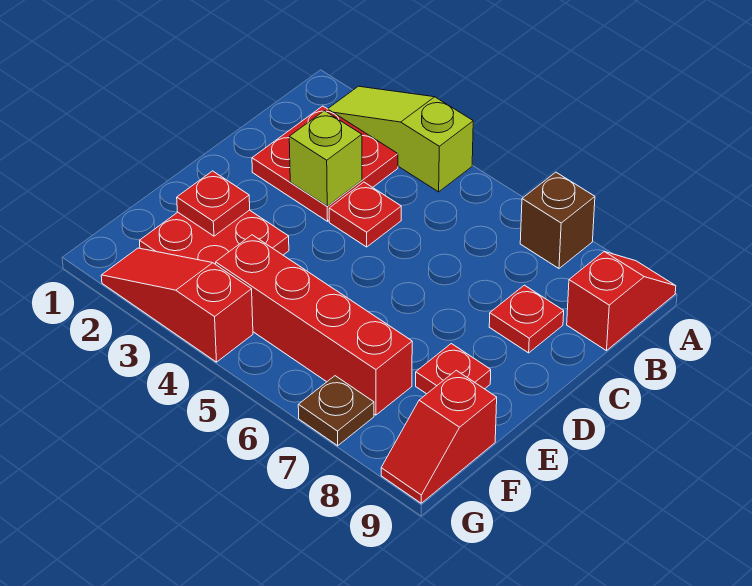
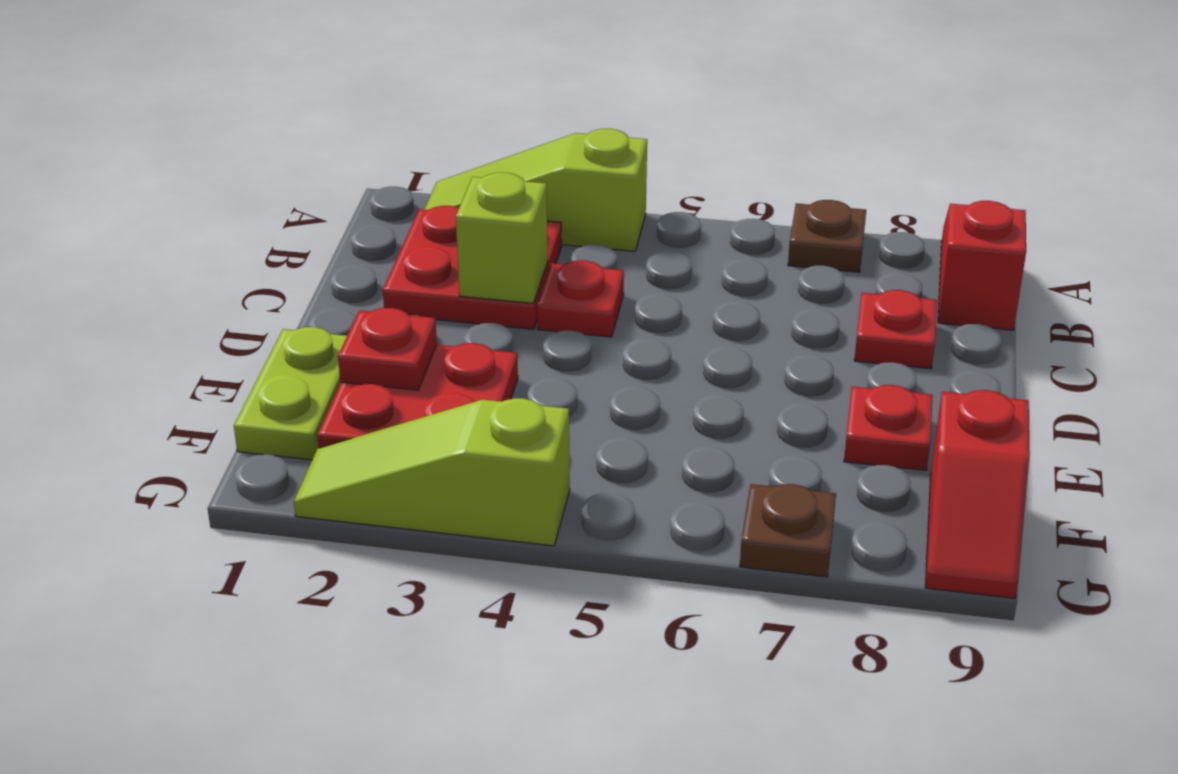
brown 1x1 brick [520,172,595,268] -> brown 1x1 plate [788,200,866,272]
none -> lime 1x2 plate [234,327,347,460]
red 1x4 brick [216,235,412,415] -> none
red 1x3 slope [101,248,253,362] -> lime 1x3 slope [294,398,570,546]

